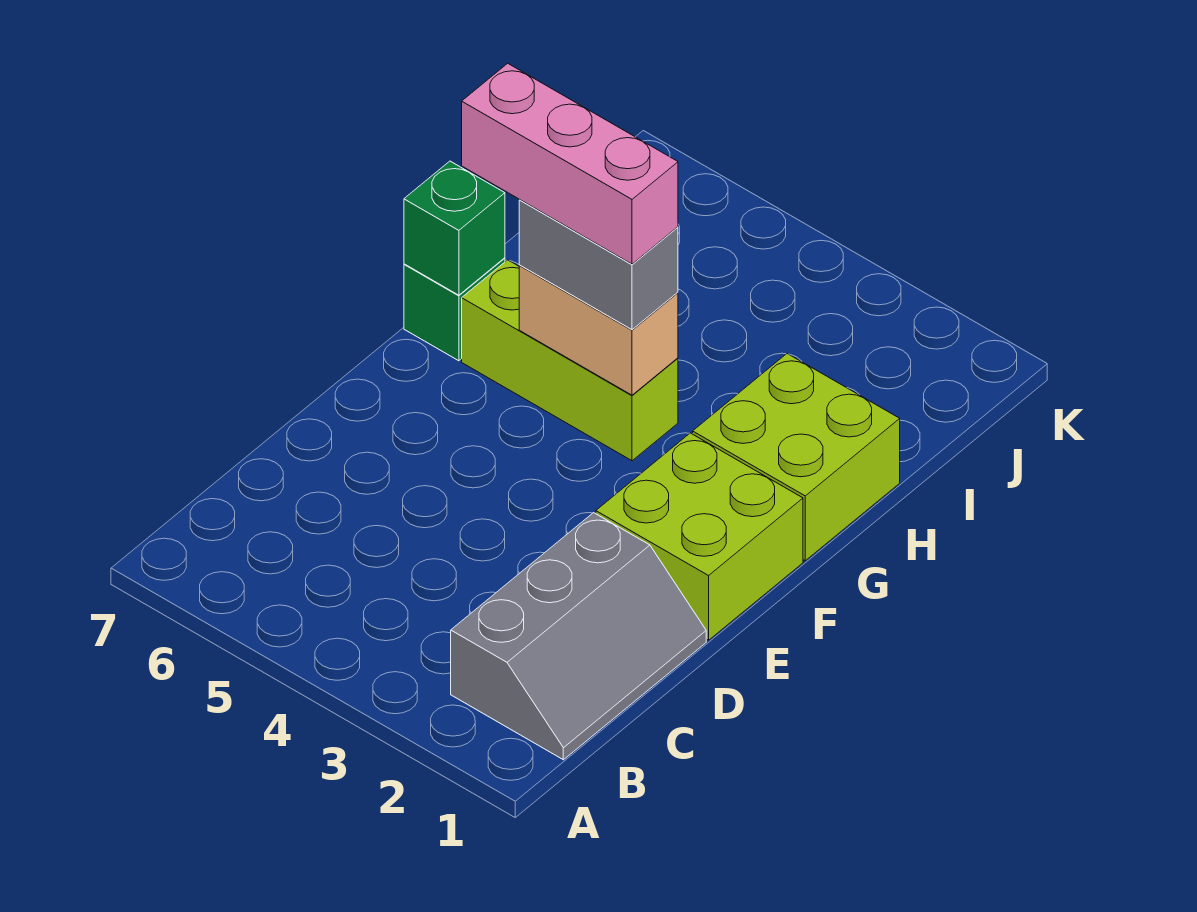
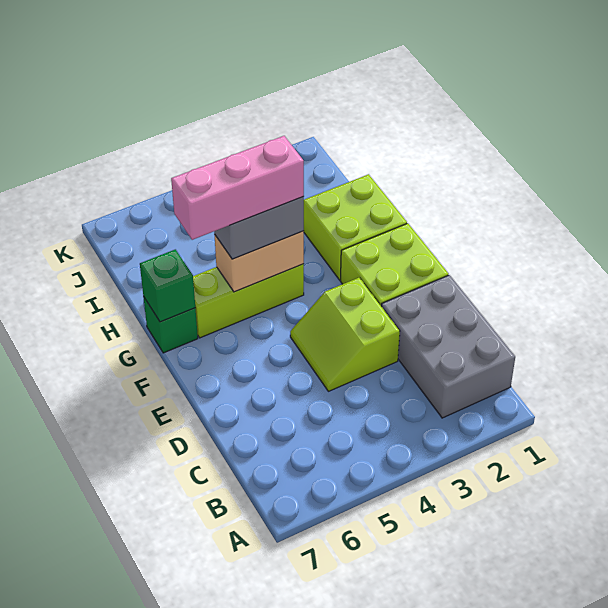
grey 2x3 slope [451,513,706,760] -> grey 2x3 brick [381,275,515,418]
none -> lime 2x2 slope [290,277,400,391]

